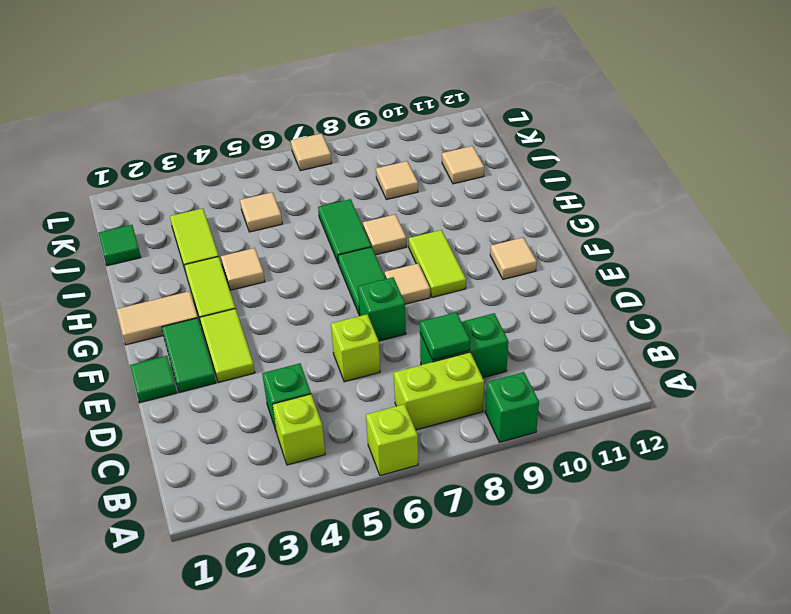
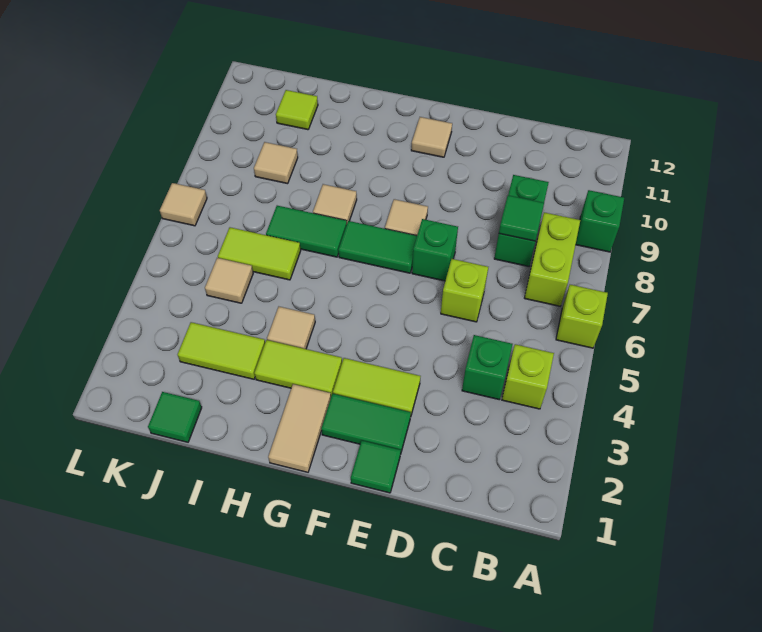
lime 1x2 tile [409,230,466,297] -> lime 1x2 tile moved to [218,227,301,280]
tan 1x1 tile [442,146,484,184] -> lime 1x1 tile [276,90,318,130]

